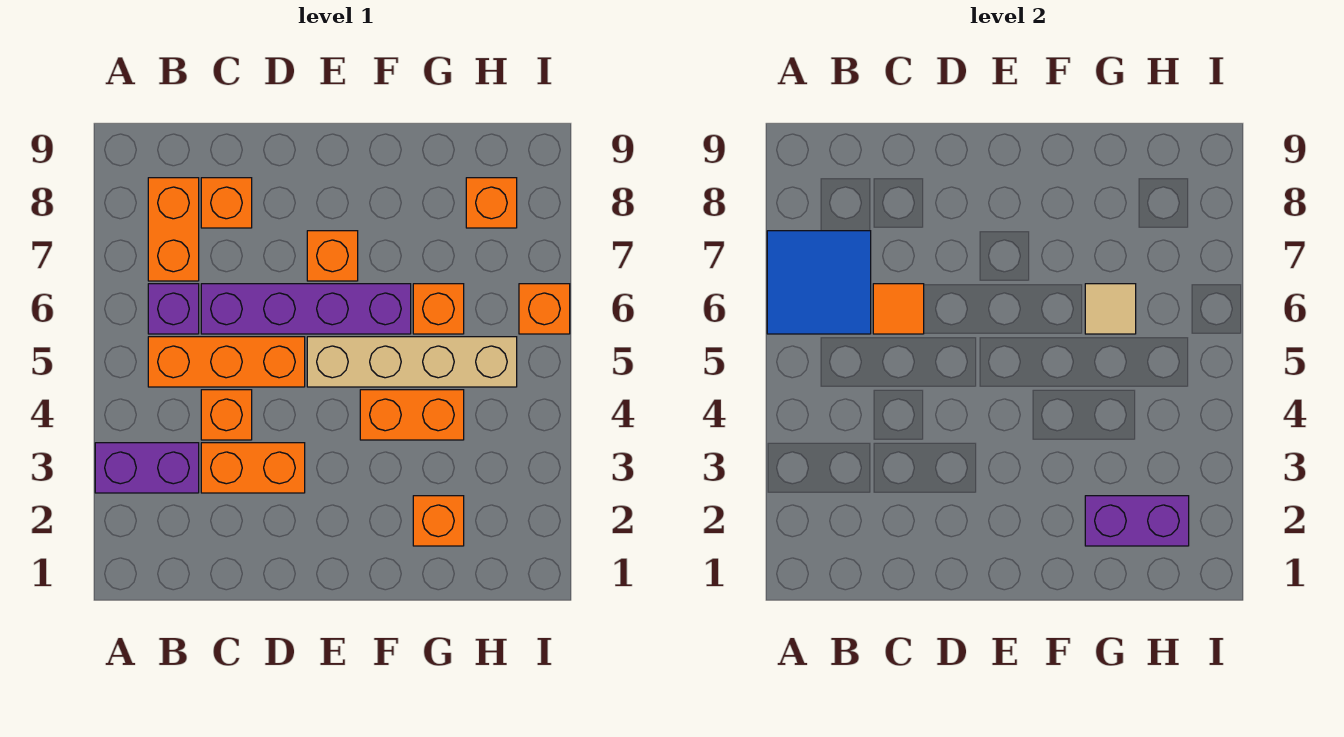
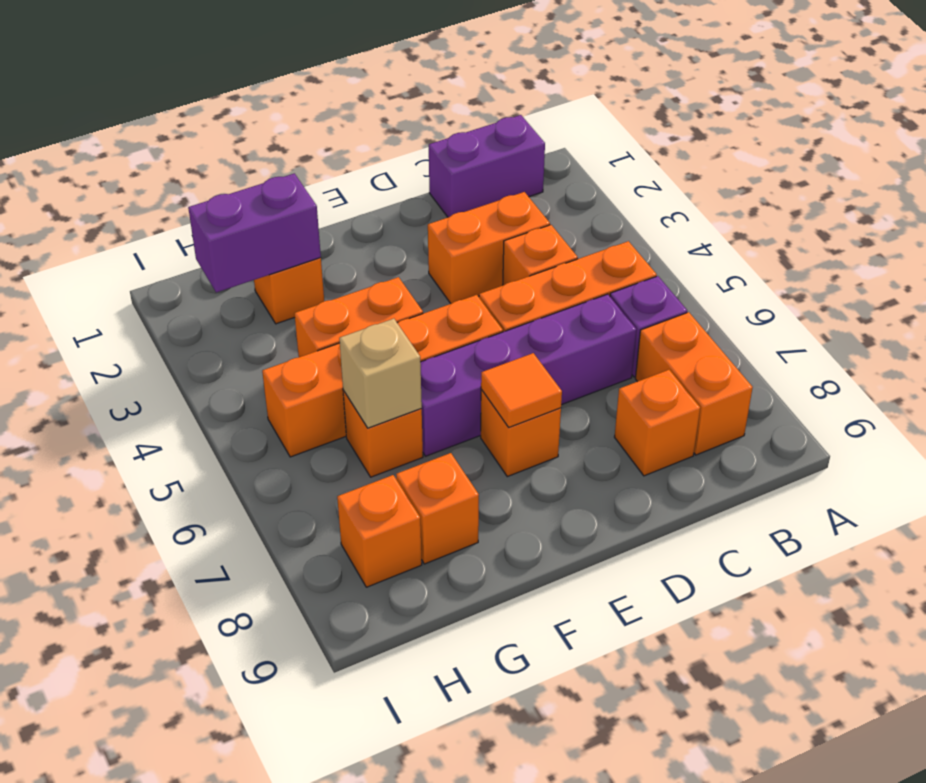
purple 1x2 brick [95,443,199,493] -> purple 1x2 brick moved to [429,115,545,217]
blue 2x2 tile [767,231,871,334] -> none
orange 1x1 tile [873,284,924,334] -> orange 1x1 tile moved to [481,353,562,427]
tan 1x4 brick [307,337,517,387] -> orange 1x4 brick [262,295,503,457]
tan 1x1 tile [1085,284,1136,334] -> tan 1x1 brick [339,319,422,428]
orange 1x1 brick [519,284,570,334] -> orange 1x1 brick moved to [396,453,479,564]

